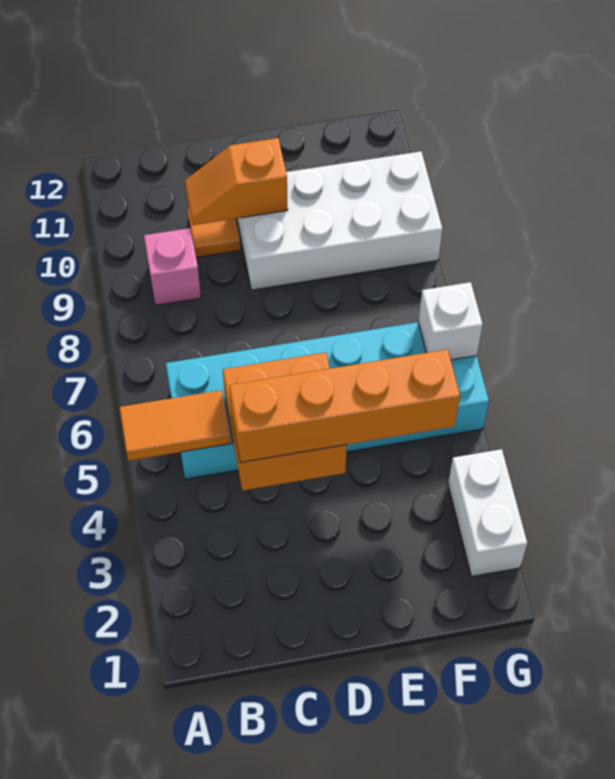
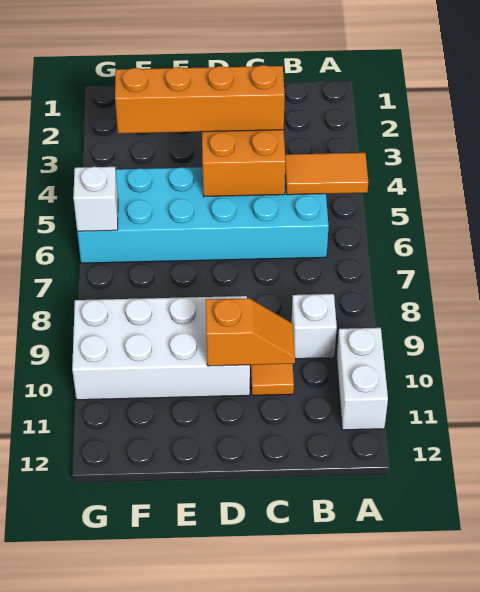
pink 1x1 brick [144,228,201,305] -> white 1x1 brick [292,294,337,359]
white 1x2 brick [448,449,527,577] -> white 1x2 brick moved to [337,328,388,430]

